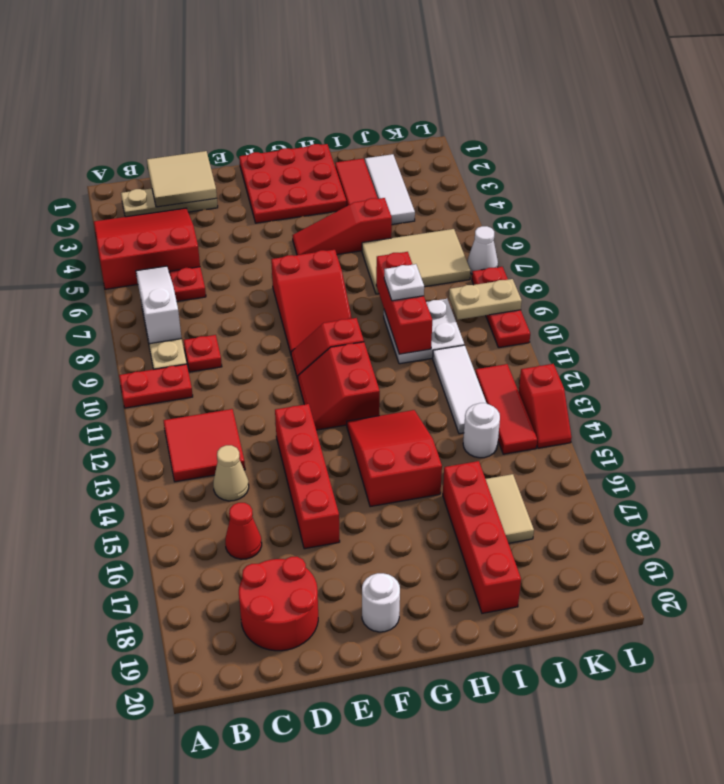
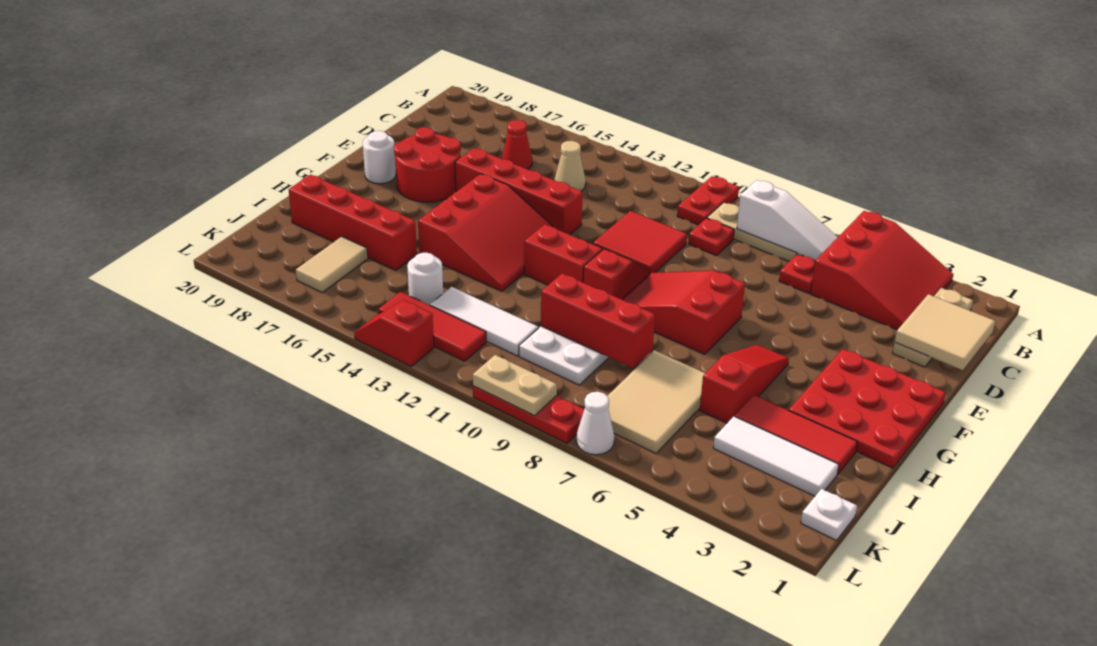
red 2x2 tile [163,409,245,482] -> red 2x2 tile moved to [593,211,687,274]
red 2x2 round brick [239,557,318,651] -> red 2x2 round brick moved to [394,127,461,202]
red 2x3 slope [347,410,442,507] -> red 3x3 slope [418,174,553,291]
white 1x1 plate [384,264,424,301] -> white 1x1 plate moved to [801,489,857,540]
tan 1x2 tile [486,474,534,543] -> tan 1x2 tile turned to [296,237,368,292]
tan 1x2 plate [449,279,522,320] -> tan 1x2 plate turned to [473,355,557,416]

